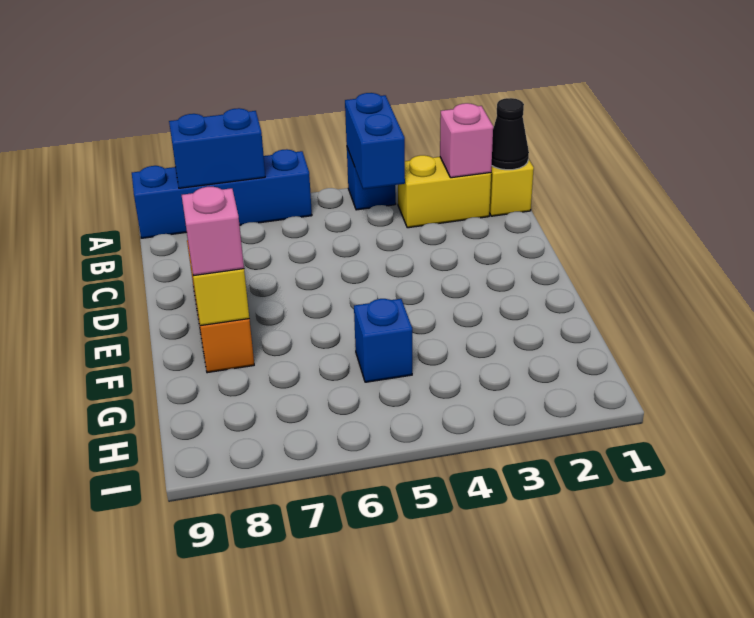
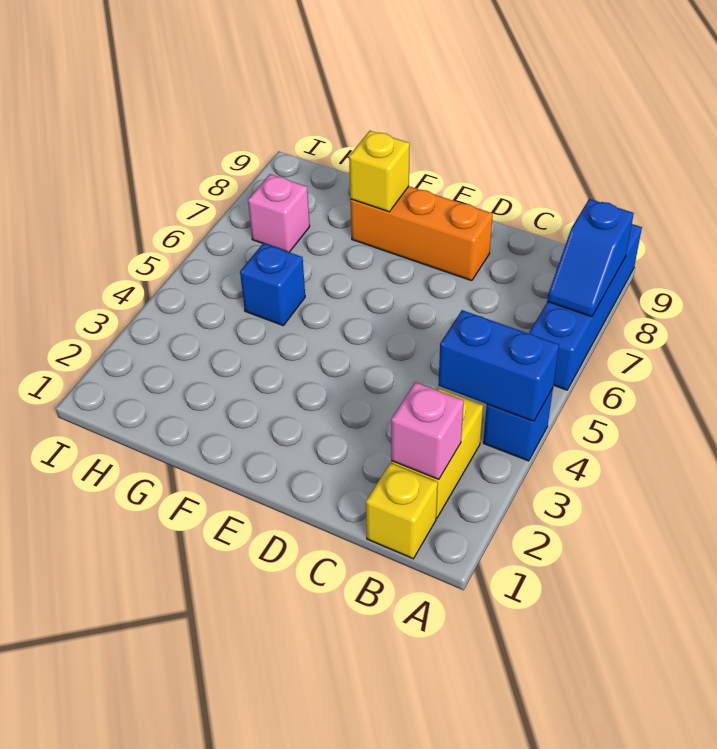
blue 1x2 brick [169,108,265,188] -> blue 1x2 slope [547,199,634,317]
black 1x1 cone [492,98,529,170] -> none
pink 1x1 brick [182,187,244,276] -> pink 1x1 brick moved to [248,174,310,252]

